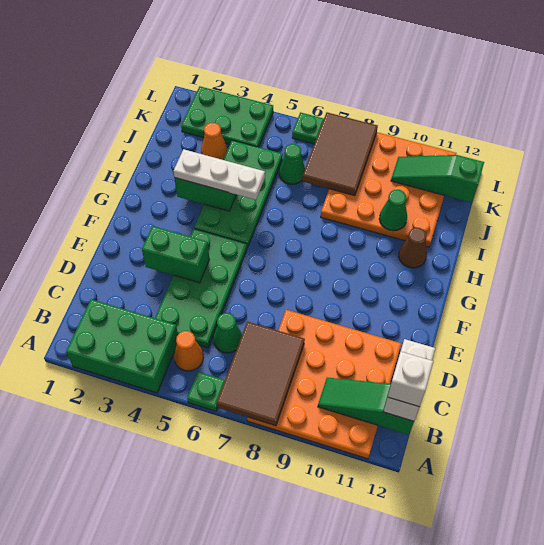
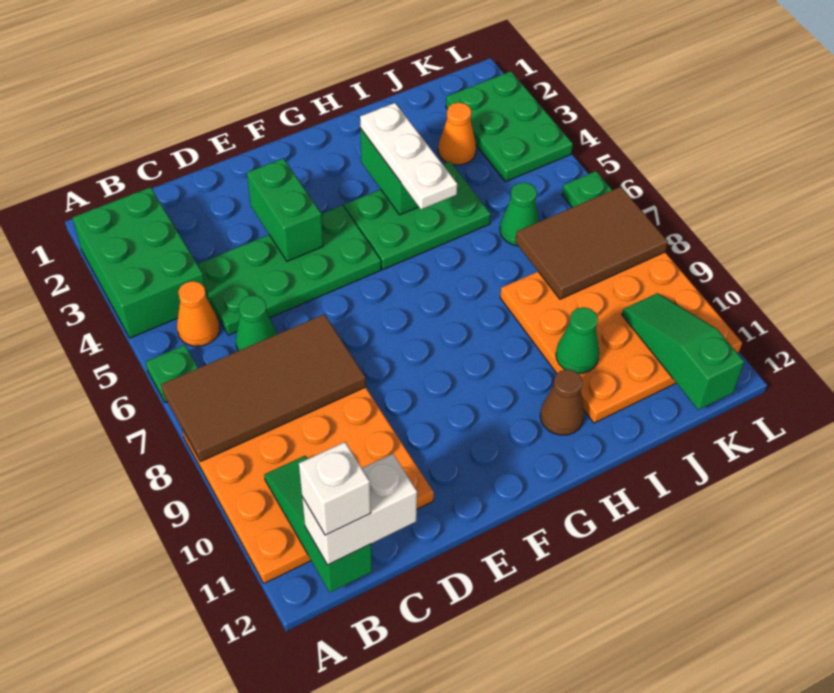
brown 2x3 tile [216,322,305,426] -> brown 2x4 tile [161,314,366,462]
green 2x4 plate [194,140,283,248] -> green 2x3 plate [344,161,491,269]

